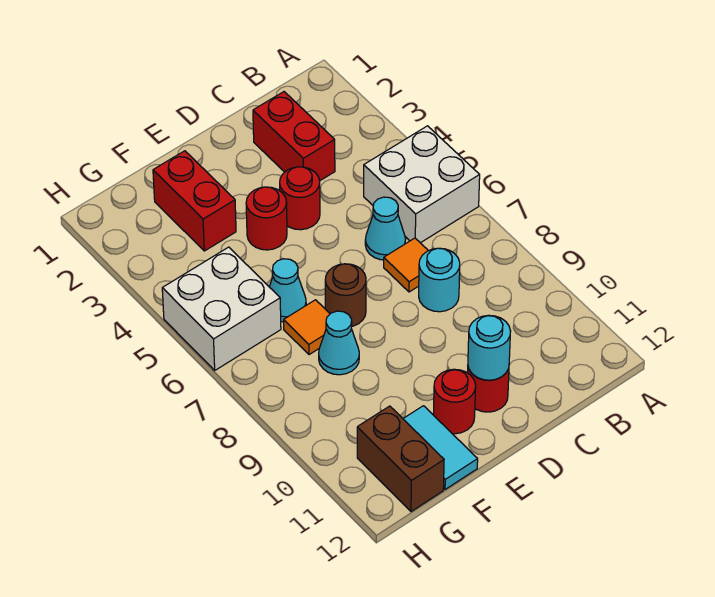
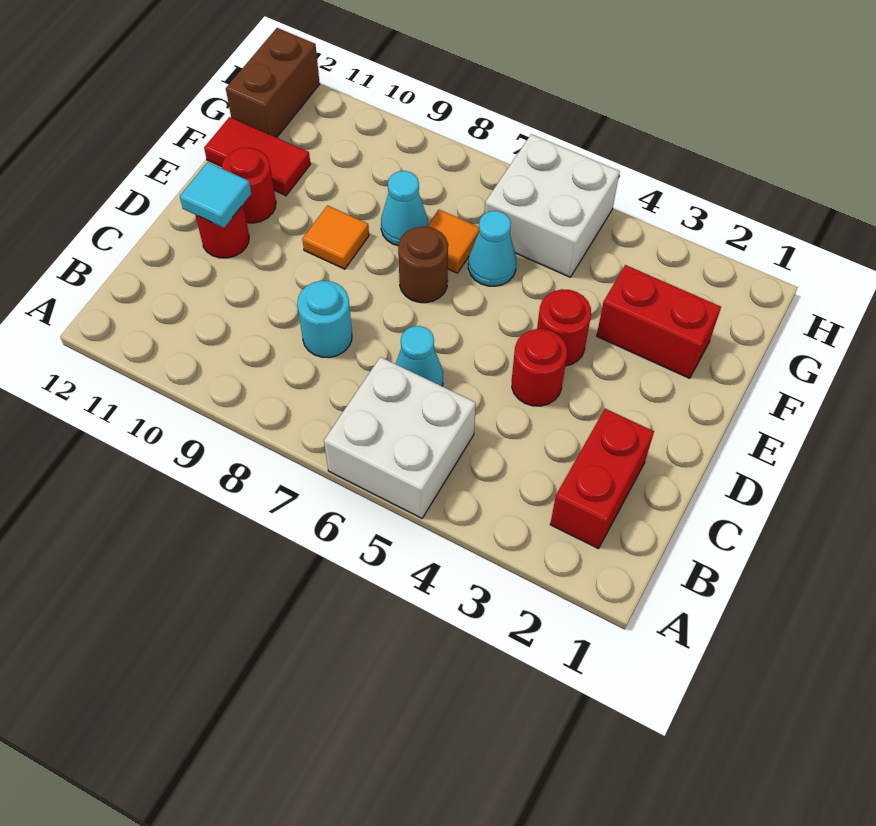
red 1x2 brick [253,92,335,180] -> red 1x2 brick turned to [550,409,654,549]
orange 1x1 tile [384,238,428,292] -> orange 1x1 tile moved to [302,205,369,269]
cyan 1x1 round brick [468,315,511,380] -> cyan 1x1 tile [180,162,251,228]
cyan 1x2 tile [403,406,478,489] -> red 1x2 tile [204,117,310,196]
brown 1x2 brick [357,406,444,512] -> brown 1x2 brick turned to [226,28,320,138]

